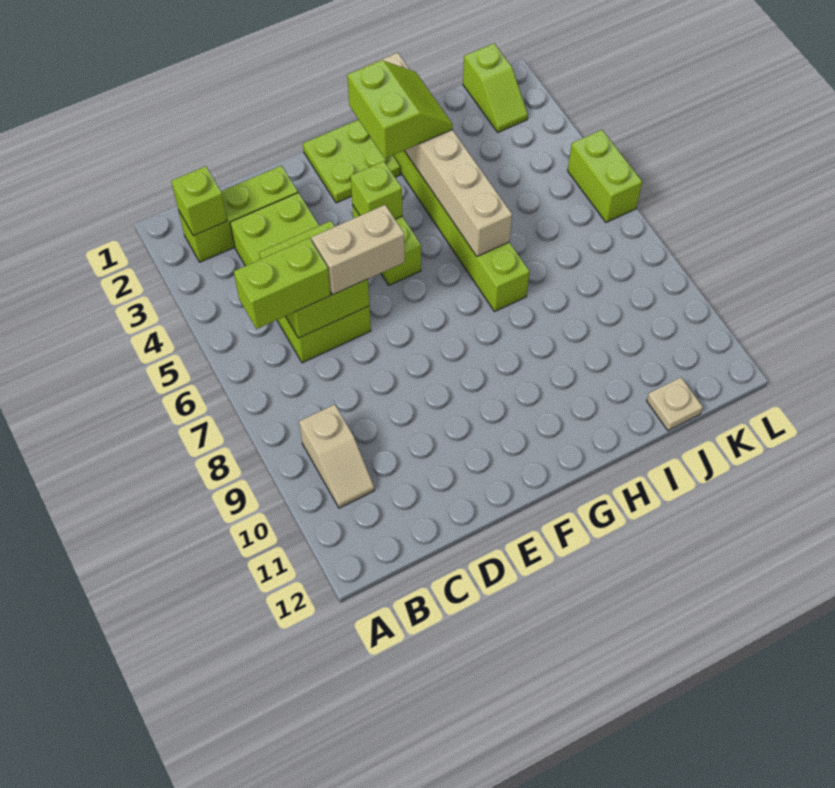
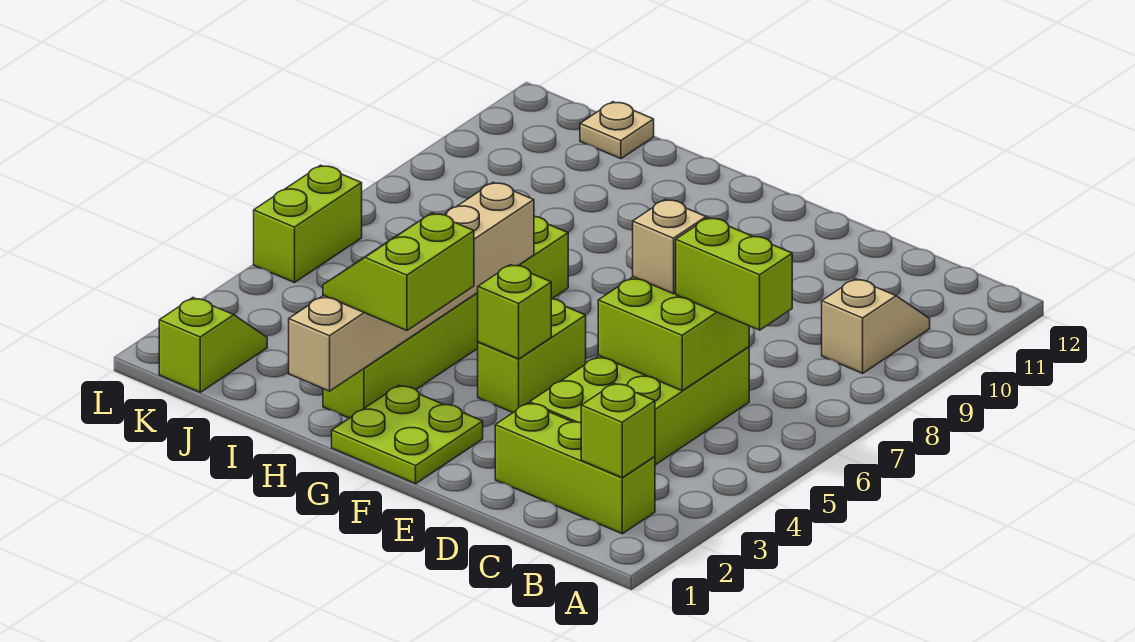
tan 1x2 brick [311,205,405,295] -> tan 1x1 brick [633,199,706,294]

